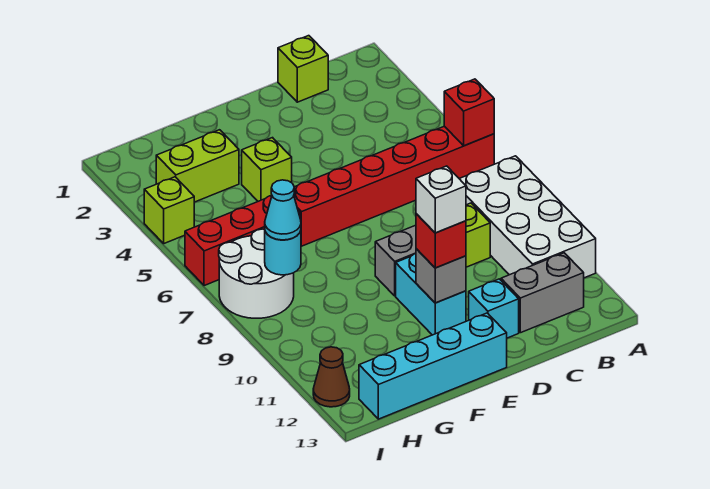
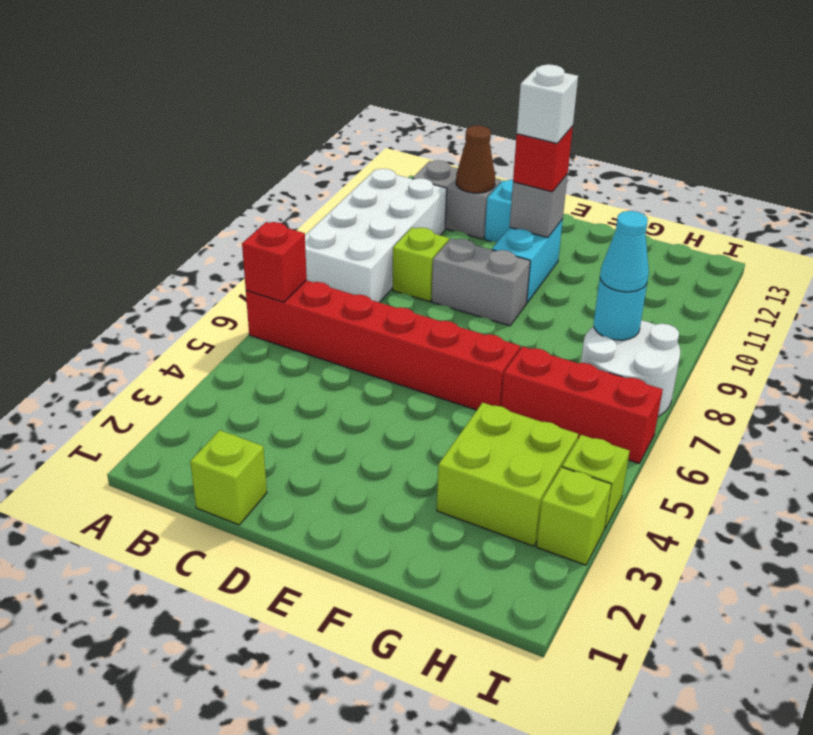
cyan 1x4 brick [359,313,507,419] -> none
lime 1x1 brick [242,138,292,201] -> lime 1x1 brick moved to [536,467,612,565]
lime 1x2 brick [156,130,239,202] -> lime 2x2 brick [437,403,578,546]
brown 1x1 cone [313,347,350,407] -> brown 1x1 cone moved to [456,125,495,193]

